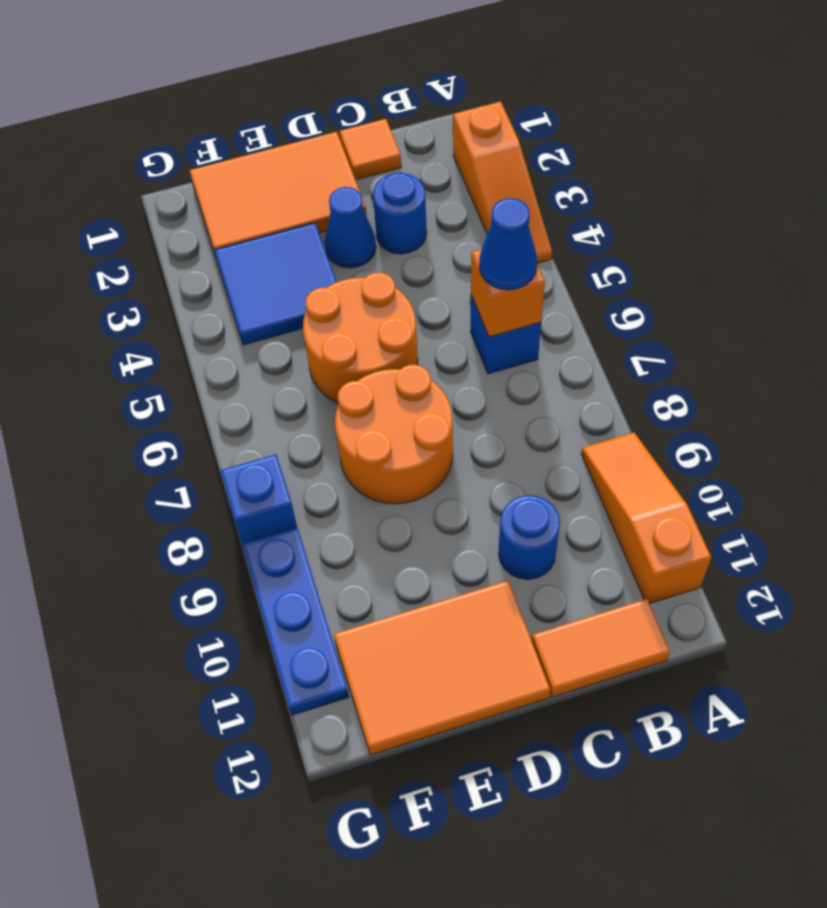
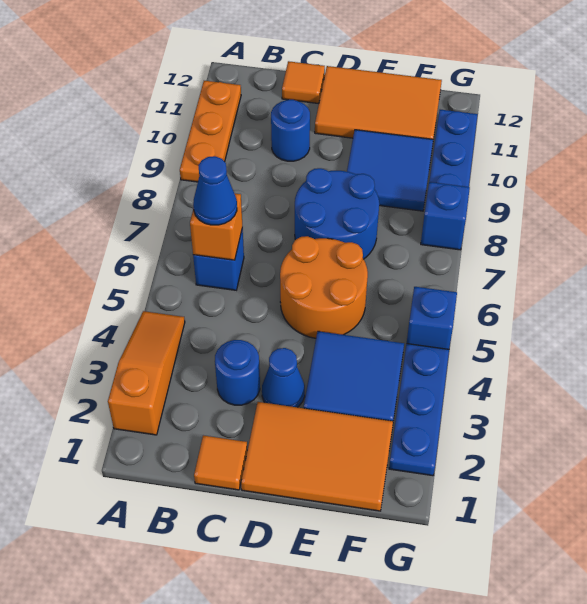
orange 1x3 slope [581,433,711,604] -> orange 1x3 plate [180,81,241,182]
orange 1x2 tile [532,599,670,697] -> orange 1x1 tile [282,61,325,104]
orange 2x2 round brick [335,365,453,504] -> blue 2x2 round brick [295,168,379,259]
none -> blue 2x2 tile [347,130,433,211]
none -> blue 1x3 plate [389,344,449,476]
none -> blue 1x1 brick [407,287,457,349]

